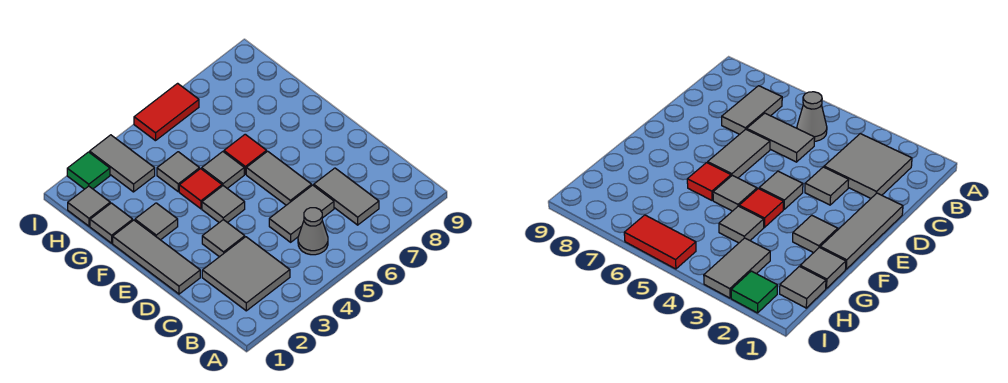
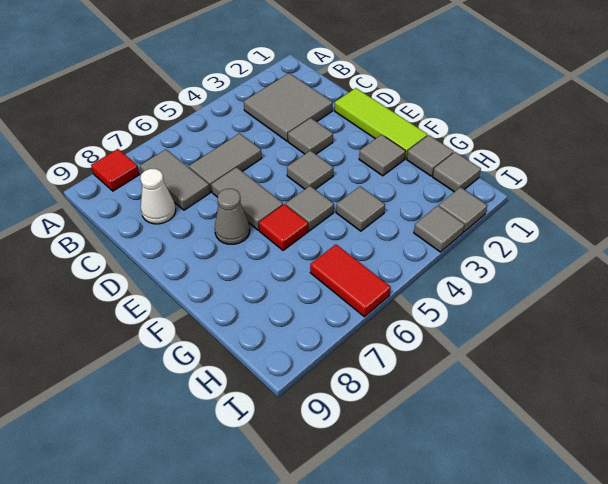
grey 1x1 cone [298,208,328,255] -> grey 1x1 cone moved to [215,189,250,244]
none -> white 1x1 cone [140,169,176,224]
grey 1x3 tile [113,220,200,294] -> lime 1x3 tile [334,88,428,159]
red 1x1 tile [179,169,222,209] -> red 1x1 tile moved to [91,149,139,191]
grey 1x2 tile [90,135,155,192] -> grey 1x1 tile [414,206,465,252]
green 1x1 tile [67,152,110,189] -> grey 1x1 tile [439,187,487,232]
red 1x2 tile [134,83,199,141] -> red 1x2 tile turned to [310,245,391,317]

